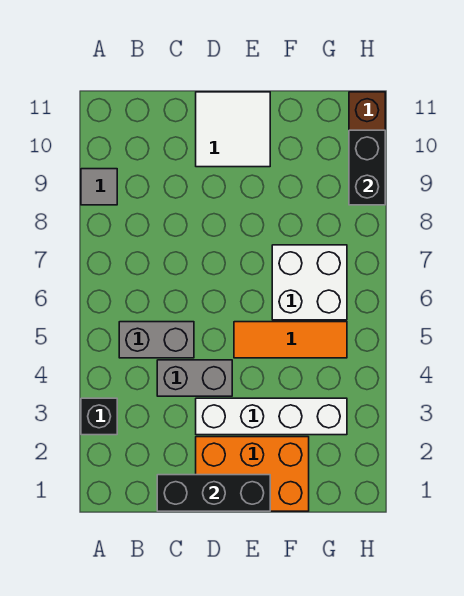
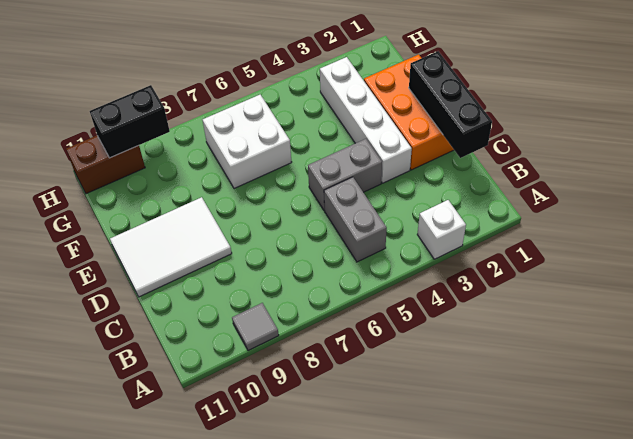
black 1x1 brick [81,398,117,435] -> white 1x1 brick [417,200,466,259]
grey 1x2 brick [157,360,232,396] -> grey 1x2 brick turned to [308,139,382,211]
white 2x2 tile [196,92,270,167] -> white 2x3 tile [110,197,232,297]
orange 1x3 tile [234,322,347,358] -> none

